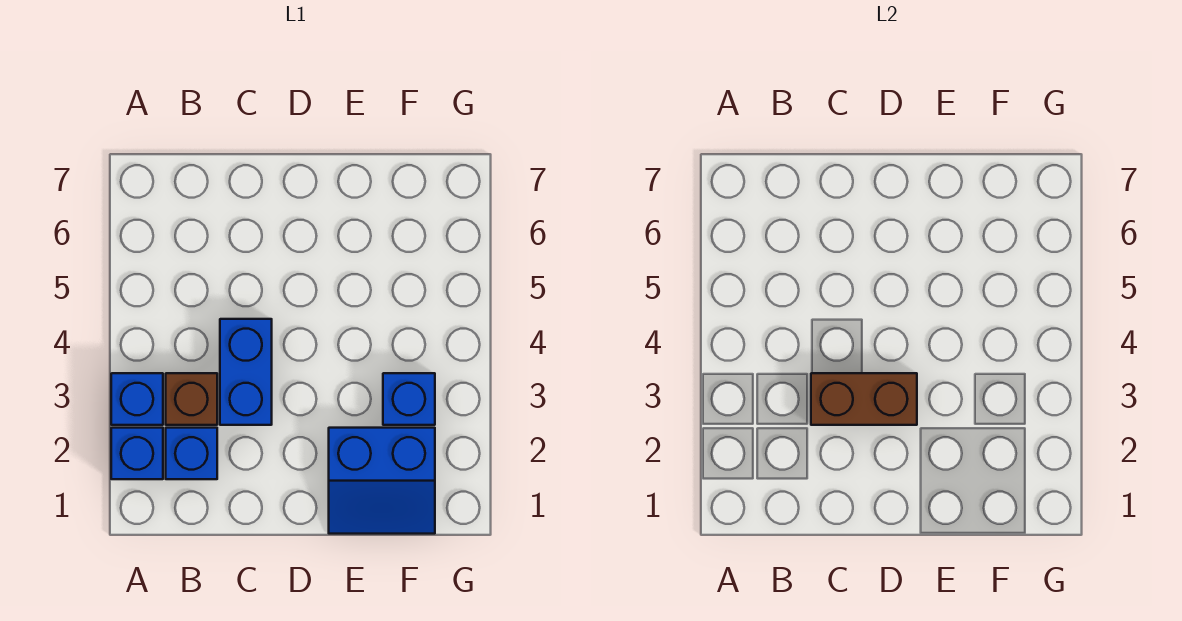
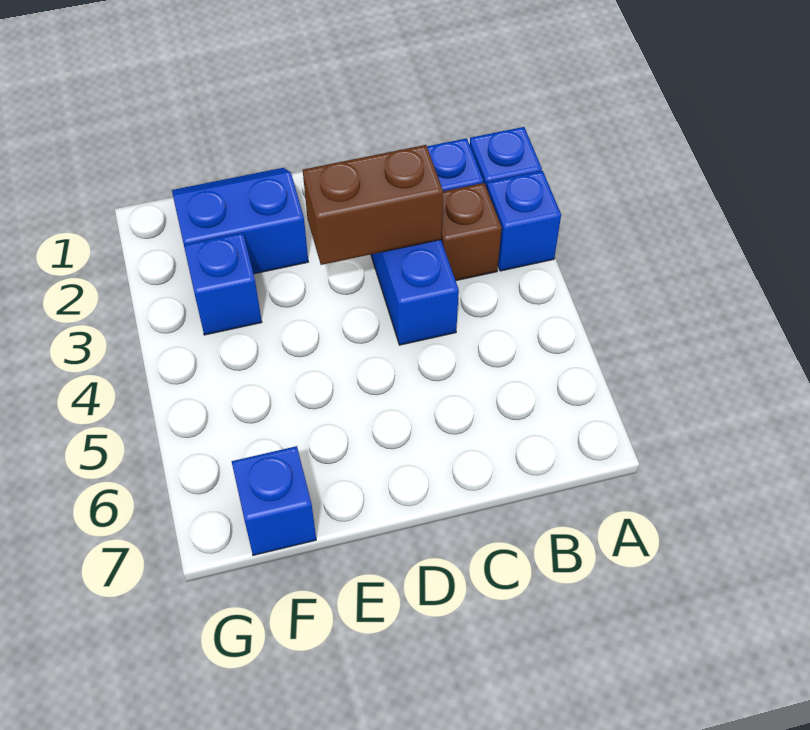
none -> blue 1x1 brick [232,446,316,555]

